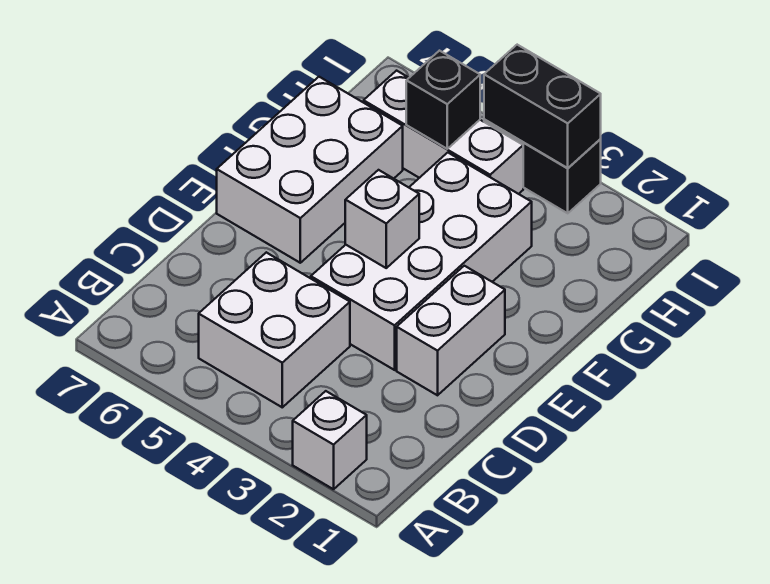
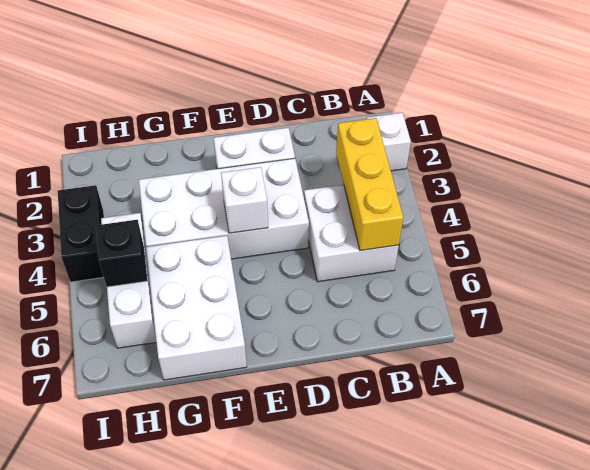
none -> yellow 1x3 brick [336,118,403,251]
white 2x3 brick [217,77,403,263] -> white 2x3 brick turned to [146,236,247,380]
black 1x2 brick [484,45,601,168] -> none

